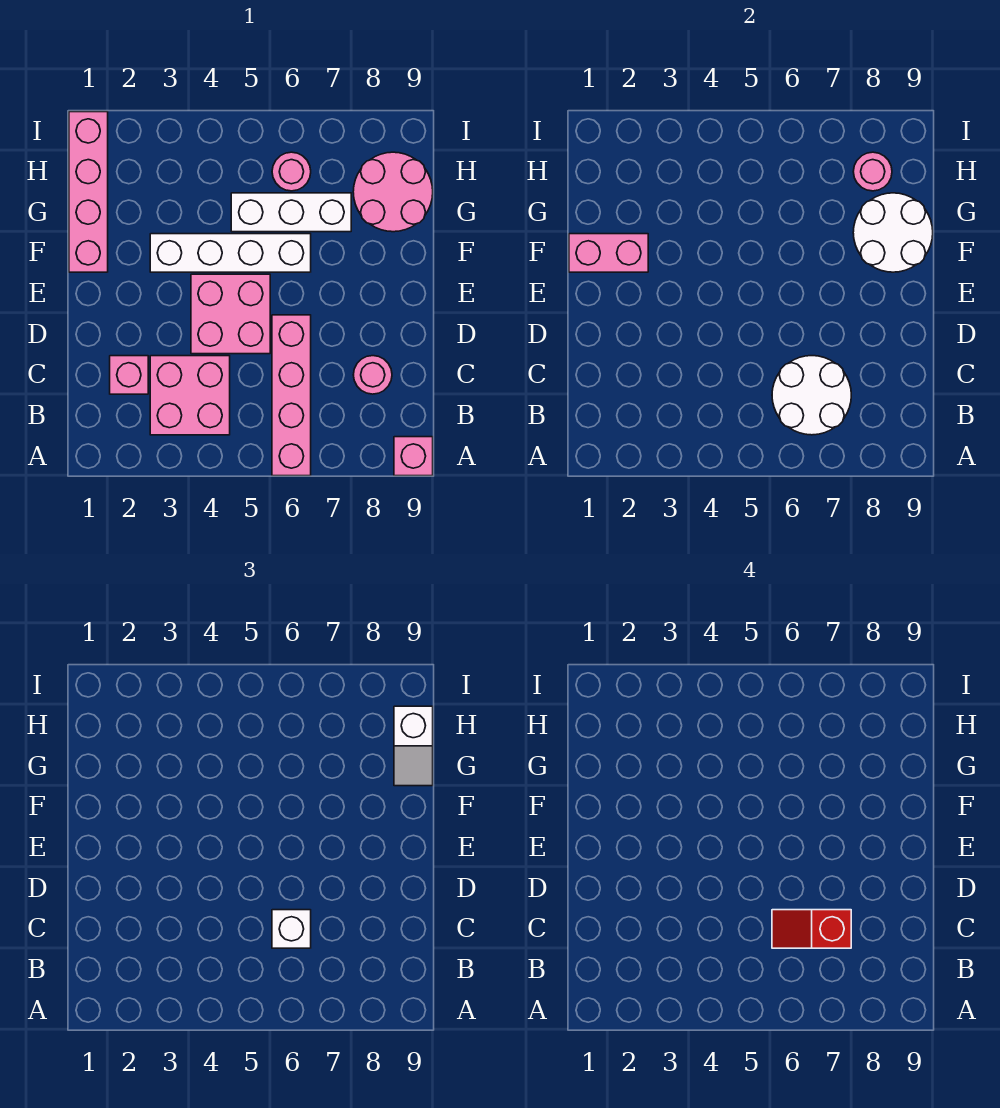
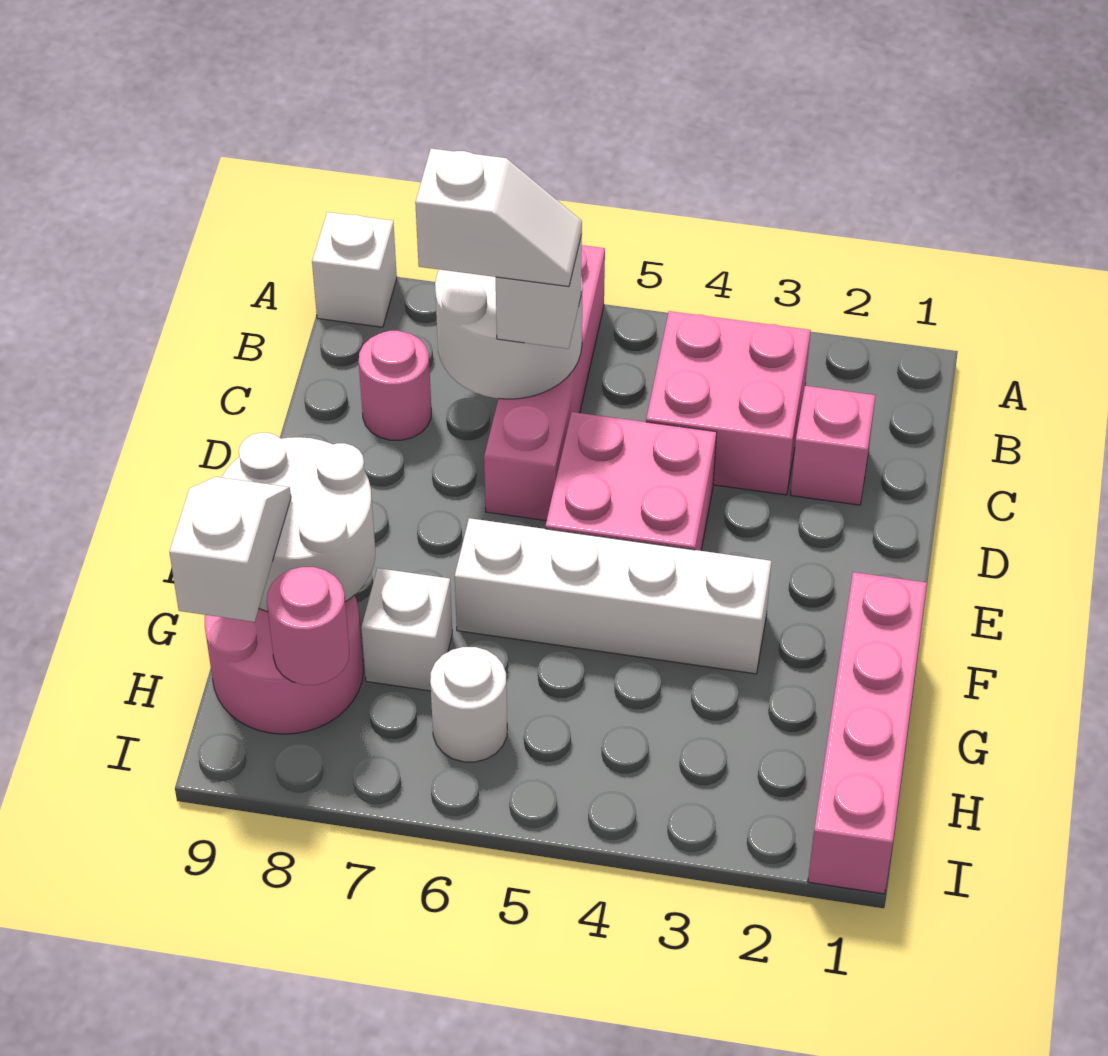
pink 1x1 brick [394,437,433,476] -> white 1x1 brick [312,212,397,327]
red 1x2 slope [772,910,851,948] -> white 1x2 slope [415,148,582,287]
pink 1x2 brick [569,234,648,272] -> none
white 1x3 brick [231,193,351,232] -> white 1x1 brick [361,568,452,691]
pink 1x1 round brick [272,152,311,191] -> white 1x1 round brick [430,647,507,762]

